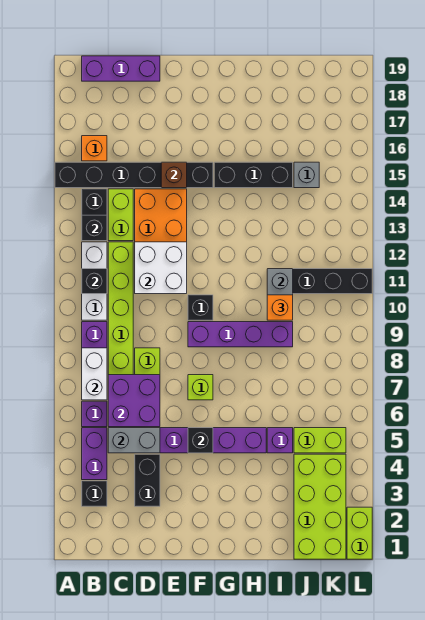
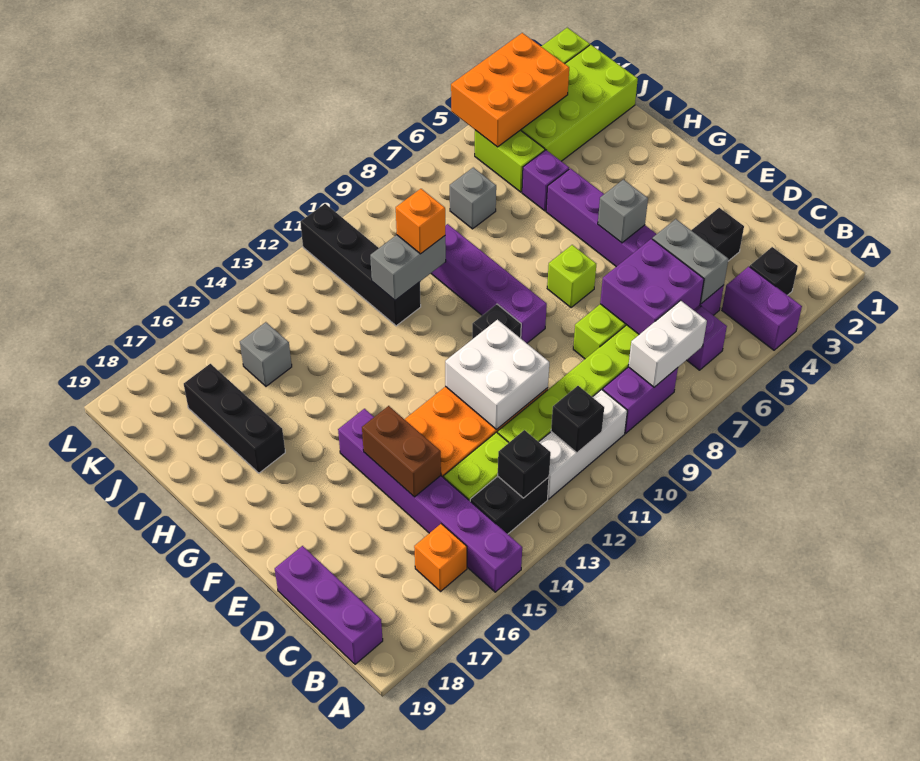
black 1x6 brick [55,162,213,188] -> purple 1x6 brick [338,409,522,592]
purple 1x2 brick [82,428,107,480] -> purple 1x2 brick turned to [722,267,802,350]
brown 1x1 brick [161,162,187,188] -> brown 1x2 brick [362,406,441,497]
black 1x1 brick [188,428,213,453] -> grey 1x1 brick [598,179,648,243]
black 1x3 brick [214,162,293,188] -> black 1x3 brick moved to [184,364,285,473]
none -> grey 1x1 brick [450,168,496,229]
none -> orange 2x3 brick [451,33,569,147]

